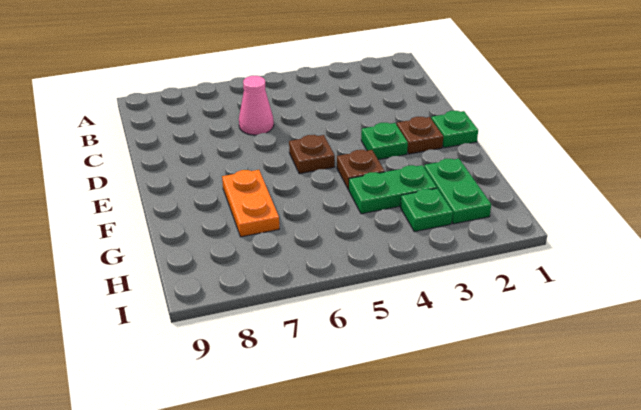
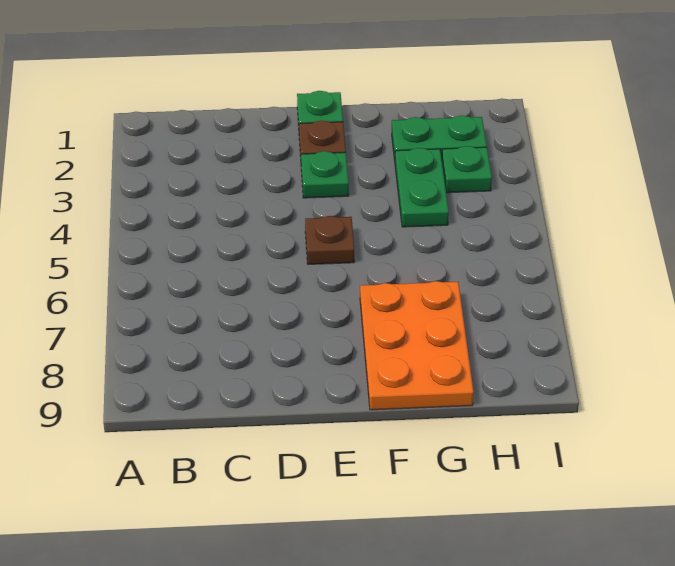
pink 1x1 cone [239,76,274,135] -> none
brown 1x1 plate [337,150,385,190] -> none
orange 1x2 plate [222,170,279,237] -> orange 2x3 plate [360,281,474,410]

